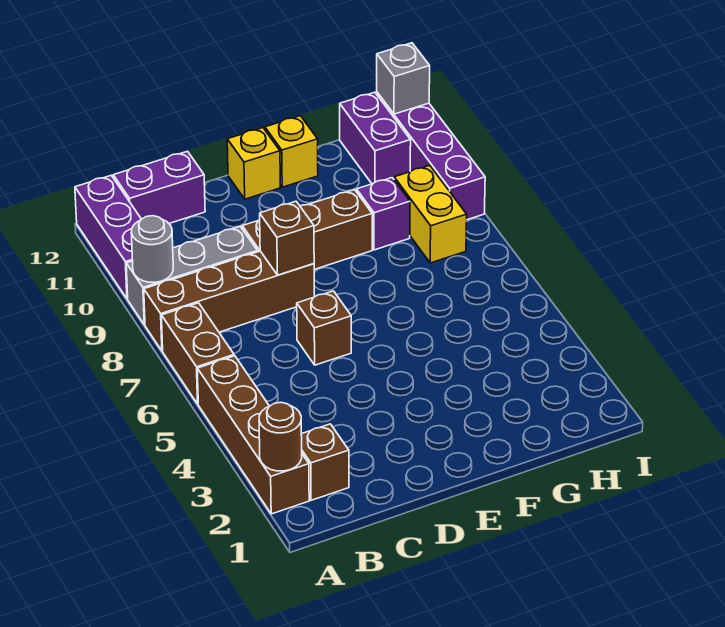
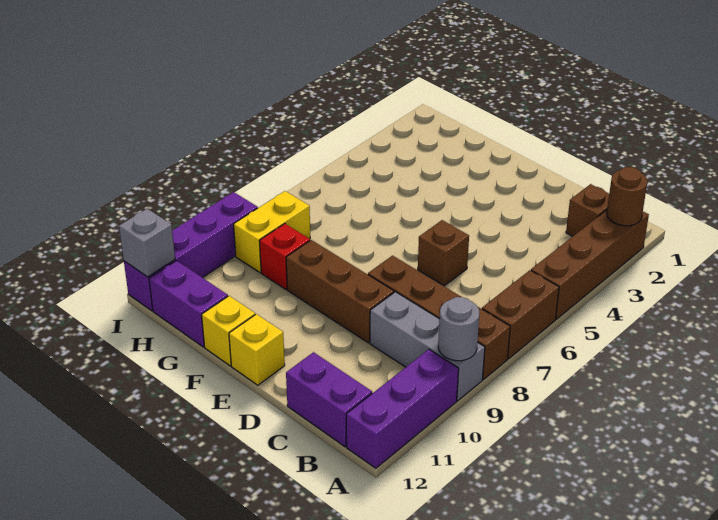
brown 1x1 brick [260,201,314,275] -> none
purple 1x1 brick [357,178,410,250] -> red 1x1 brick [259,224,310,289]
purple 1x2 brick [340,92,411,184] -> purple 1x2 brick turned to [149,261,228,347]

